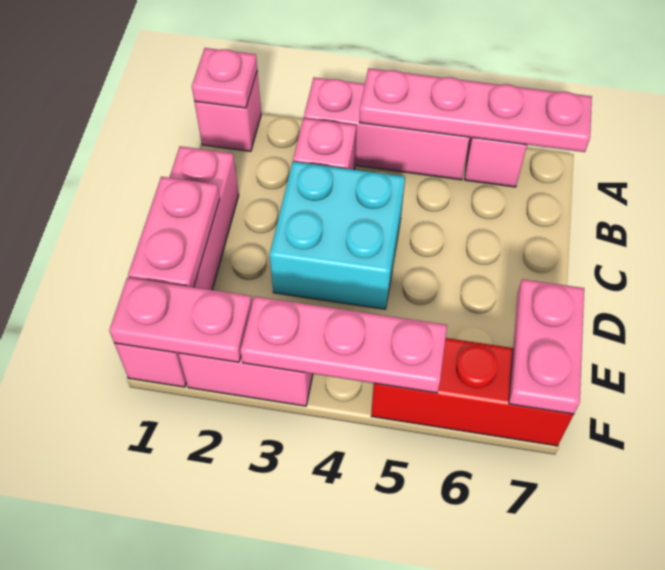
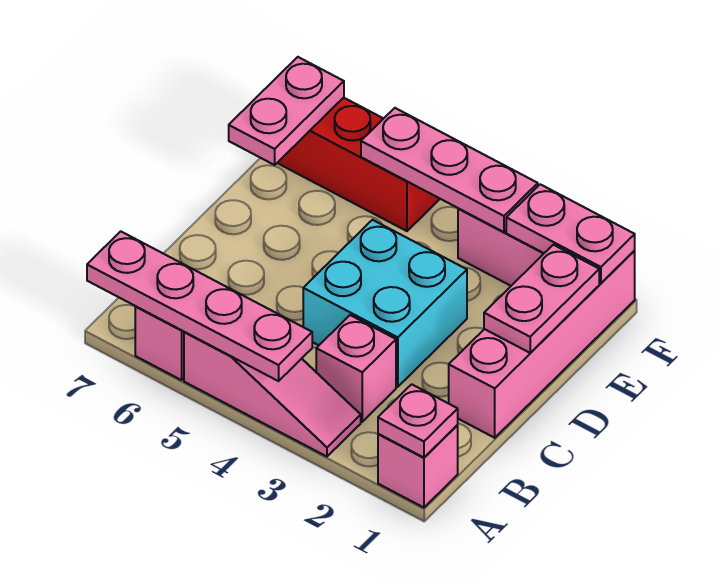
pink 1x3 brick [304,77,470,180] -> pink 1x3 slope [184,332,361,457]

